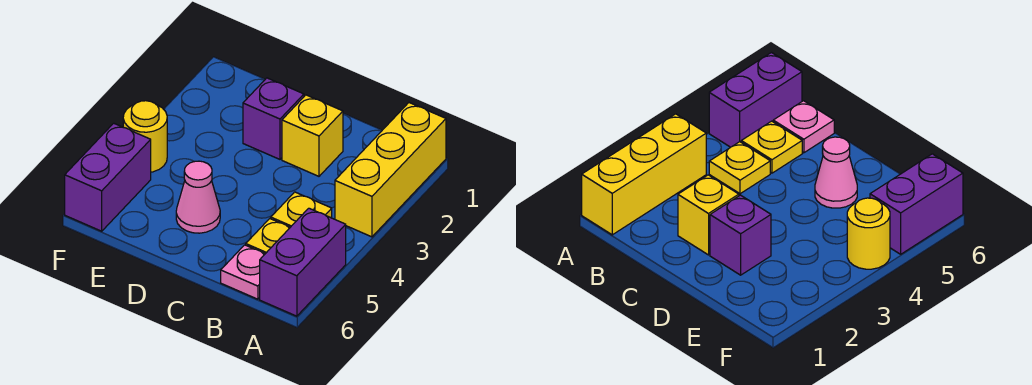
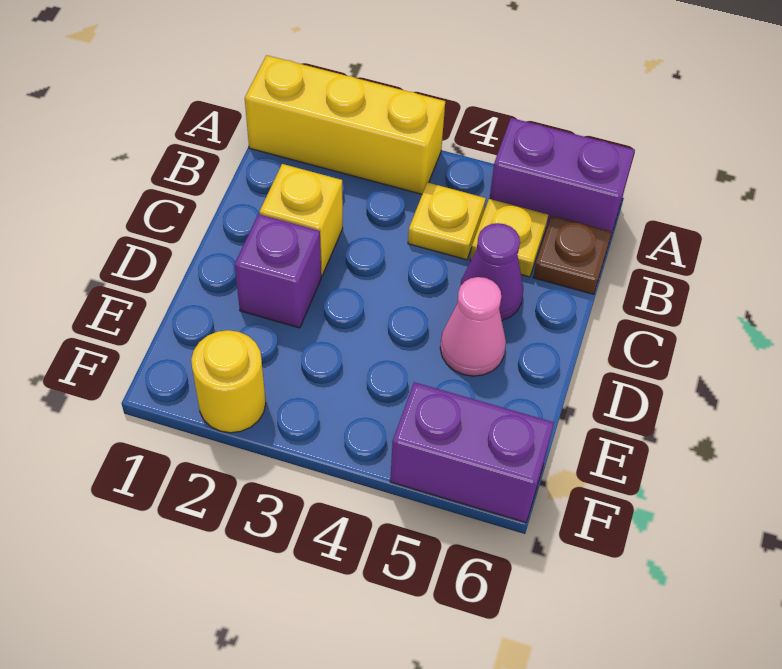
pink 1x1 plate [221,245,265,299] -> brown 1x1 plate [533,216,612,294]
none -> purple 1x1 cone [460,223,524,320]
yellow 1x1 round brick [123,101,167,172] -> yellow 1x1 round brick moved to [191,330,266,433]

